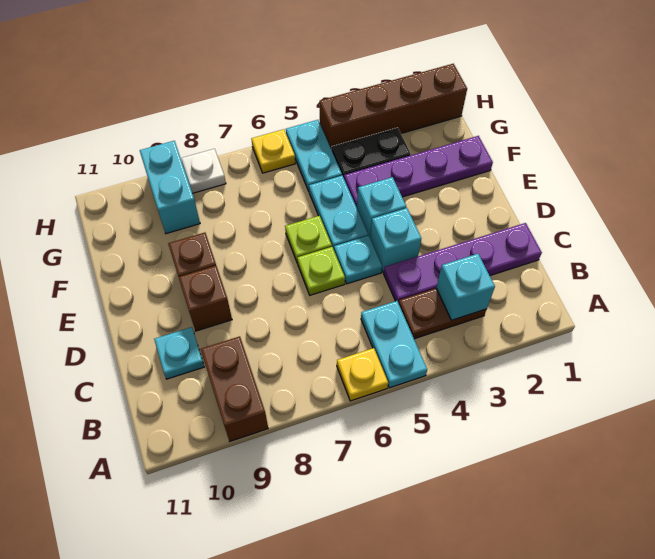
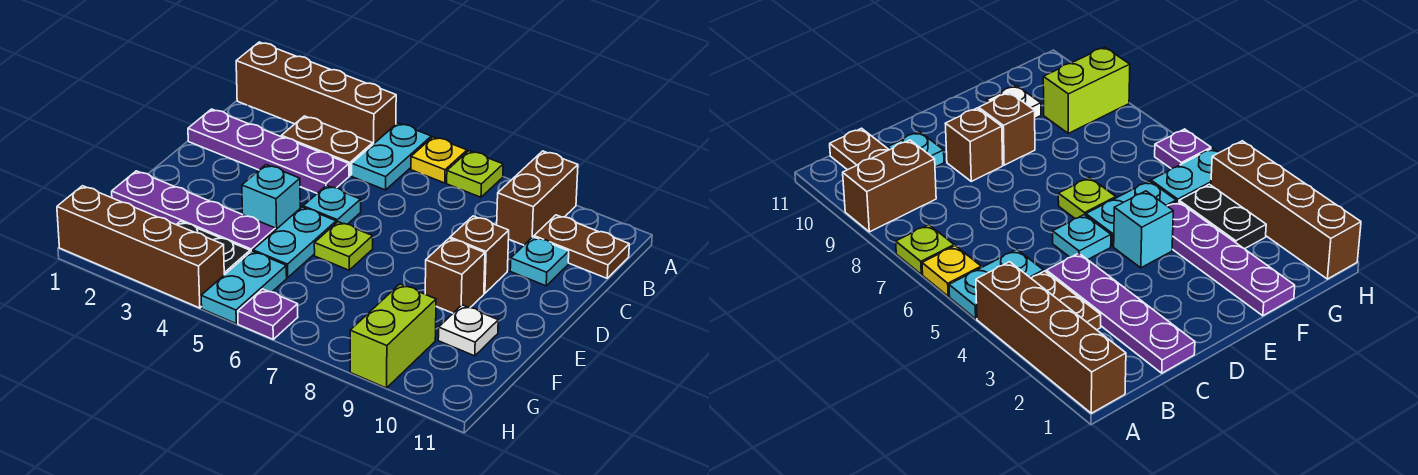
none -> brown 1x4 brick [236,42,396,144]
cyan 1x1 brick [436,254,495,320] -> none
none -> brown 1x2 plate [534,215,629,278]
cyan 1x1 brick [370,208,421,273] -> none
lime 1x1 plate [297,247,345,295] -> lime 1x1 plate moved to [447,151,503,197]
cyan 1x2 brick [140,141,200,234] -> lime 1x2 brick [350,284,436,388]
yellow 1x1 plate [252,129,295,173] -> purple 1x1 plate [238,289,298,339]
white 1x1 plate [181,149,226,193] -> white 1x1 plate moved to [438,305,498,356]

